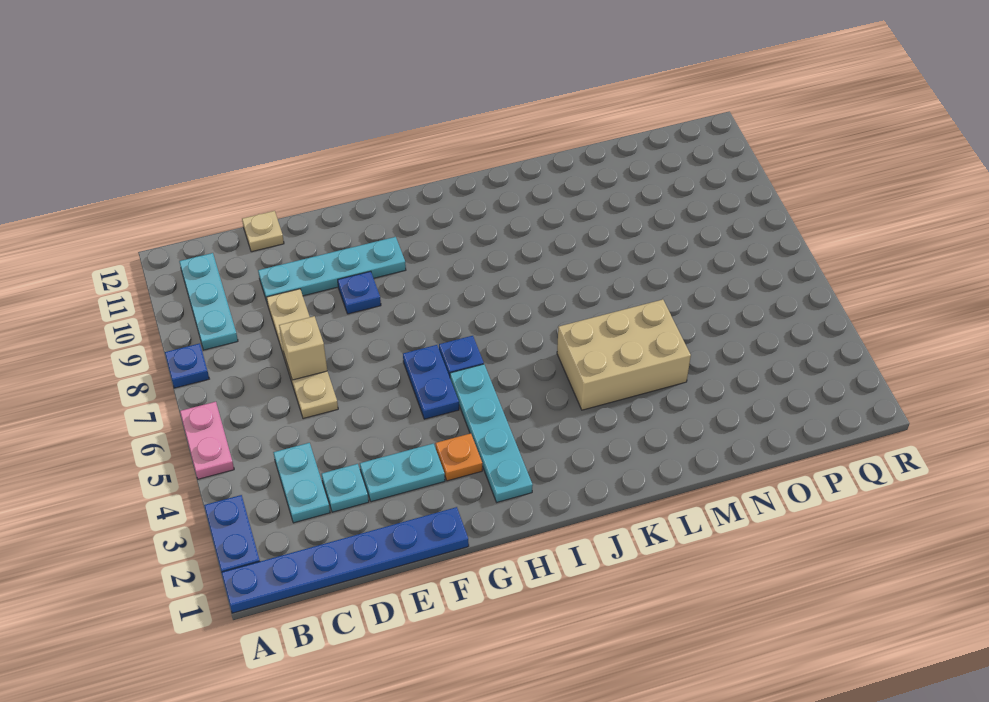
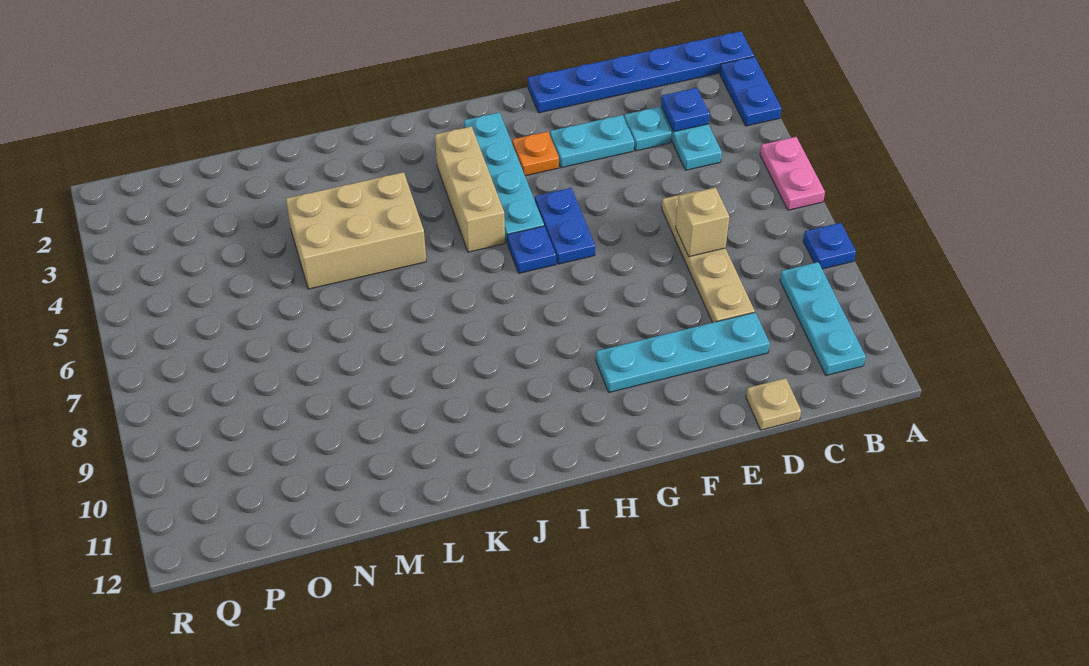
blue 1x1 plate [338,271,381,314] -> blue 1x1 plate moved to [661,88,710,132]
none -> tan 1x3 brick [435,126,505,252]

